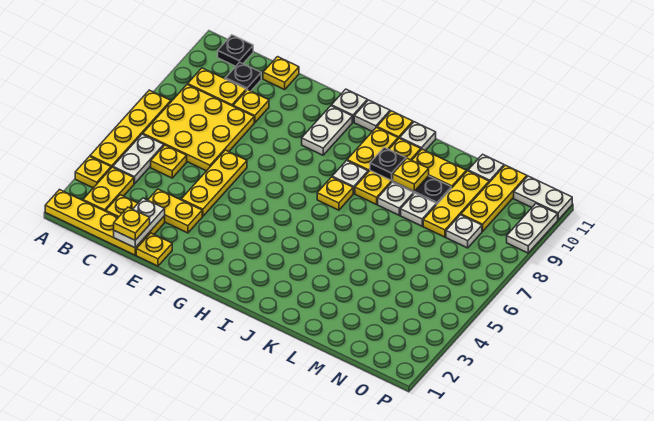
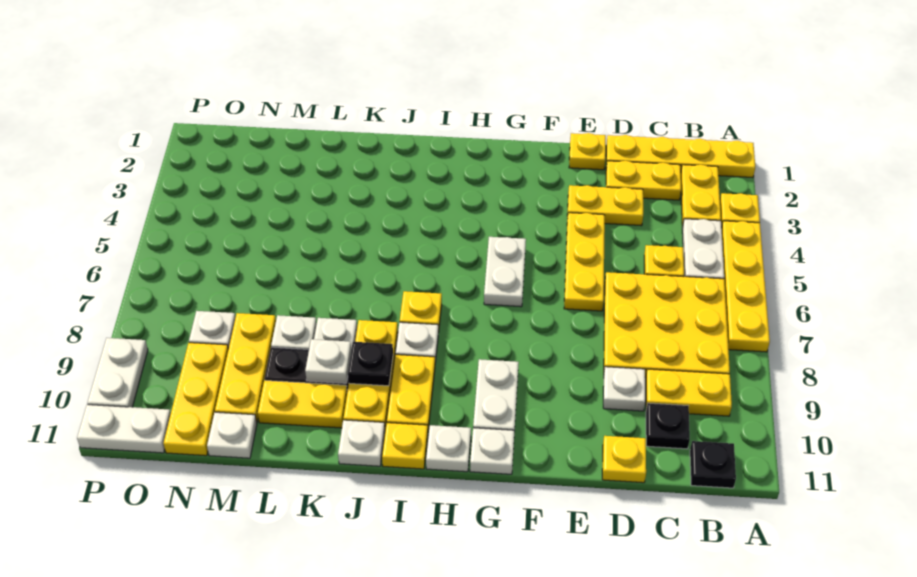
white 1x2 plate [114,198,165,248] -> white 1x2 plate moved to [484,237,526,307]
yellow 1x1 plate [114,207,150,240] -> none
yellow 1x1 plate [233,90,269,123] -> white 1x1 plate [603,367,645,411]
yellow 1x1 plate [393,158,429,191] -> white 1x1 plate [305,339,351,383]

